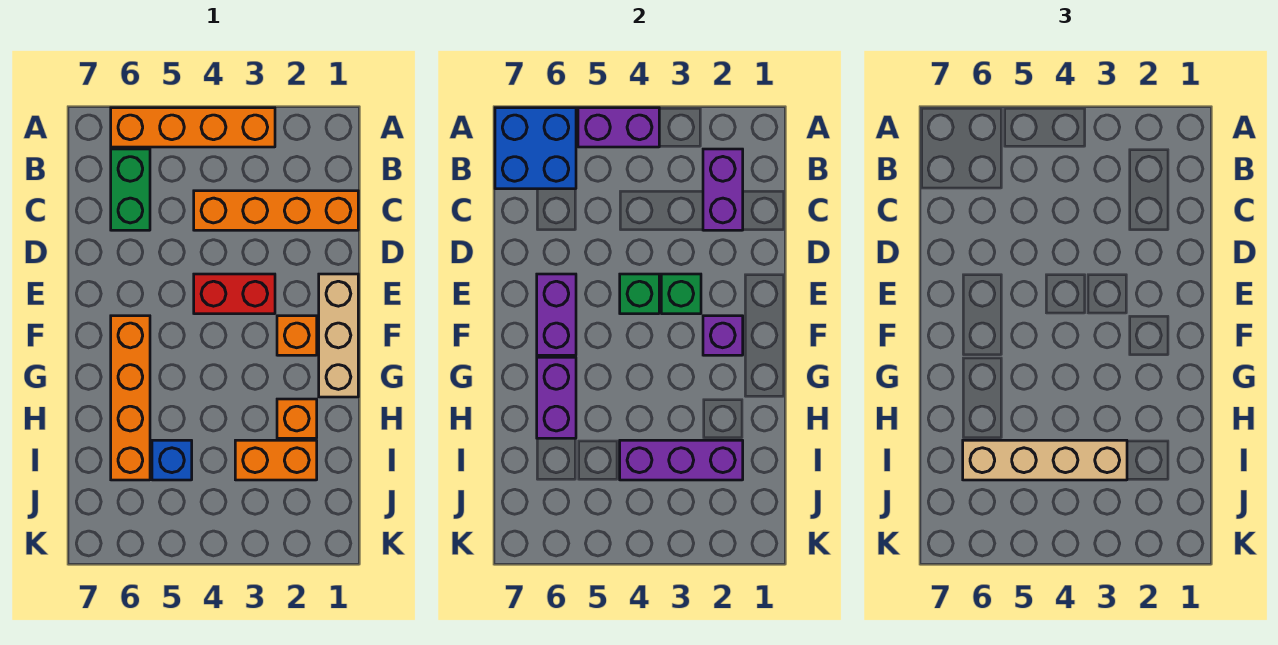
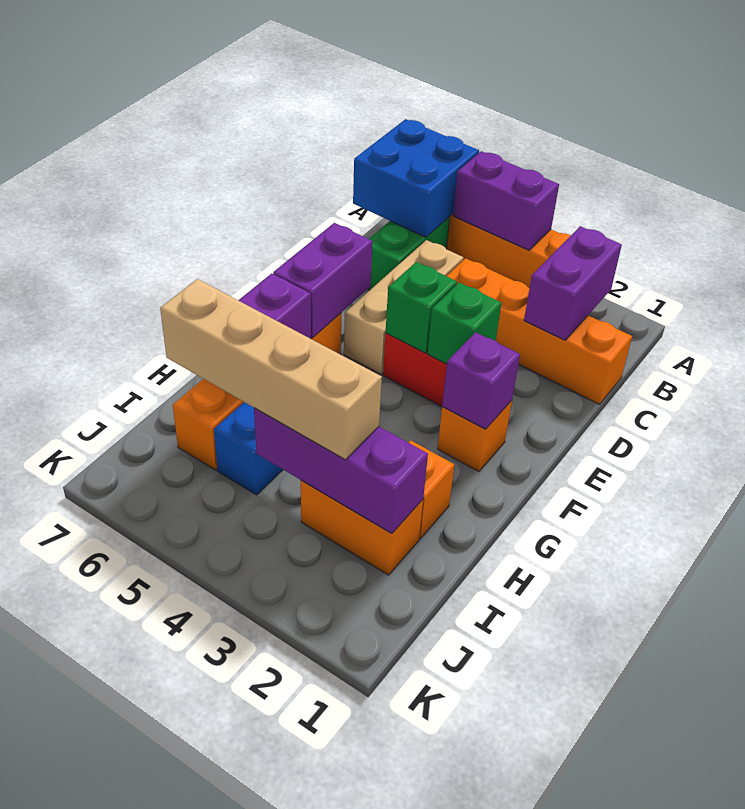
tan 1x3 brick [319,274,358,397] -> tan 1x3 brick moved to [344,240,463,374]

